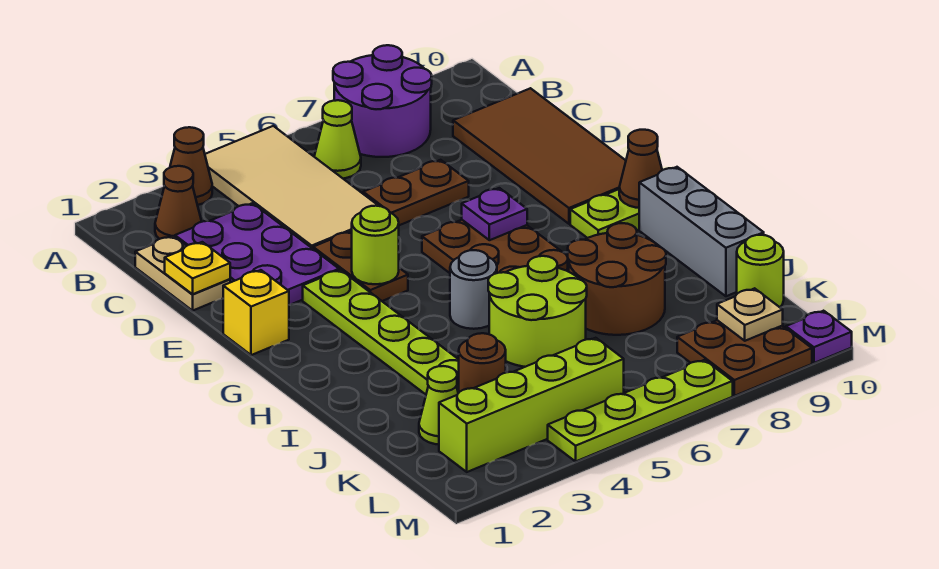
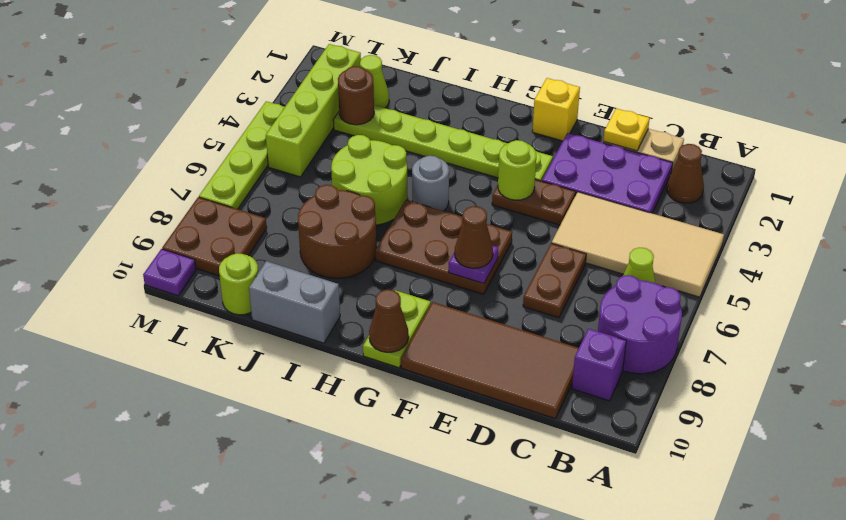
brown 1x1 cone [170,127,212,205] -> brown 1x1 cone moved to [455,206,493,268]
none -> purple 1x1 brick [572,329,626,401]
grey 1x3 brick [639,167,764,296] -> grey 1x2 brick [249,261,340,343]
tan 1x1 plate [717,288,783,341] -> none

